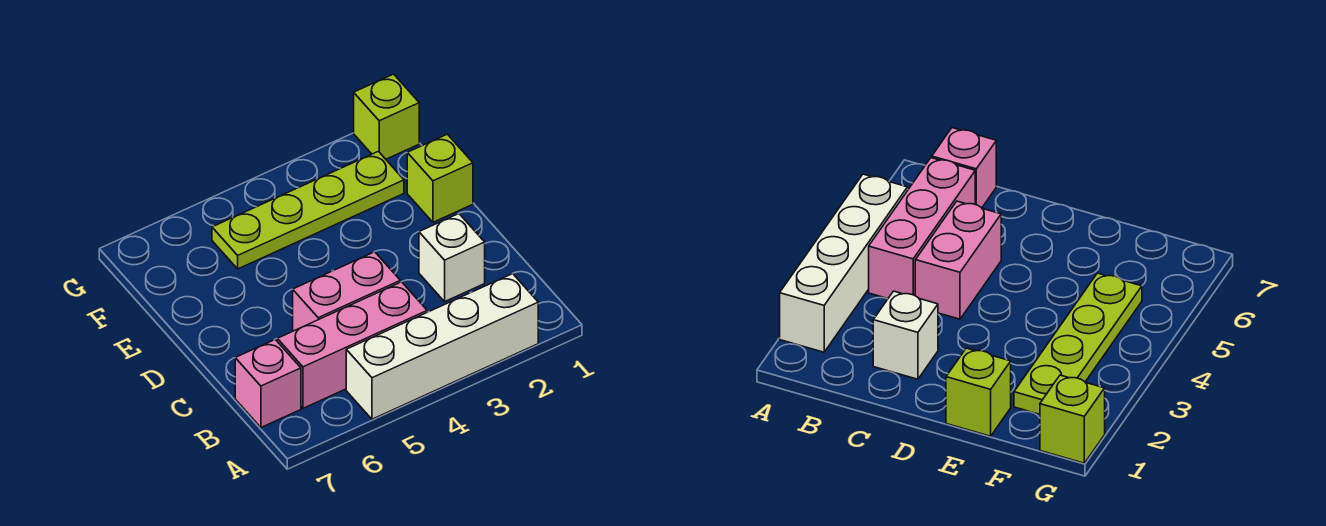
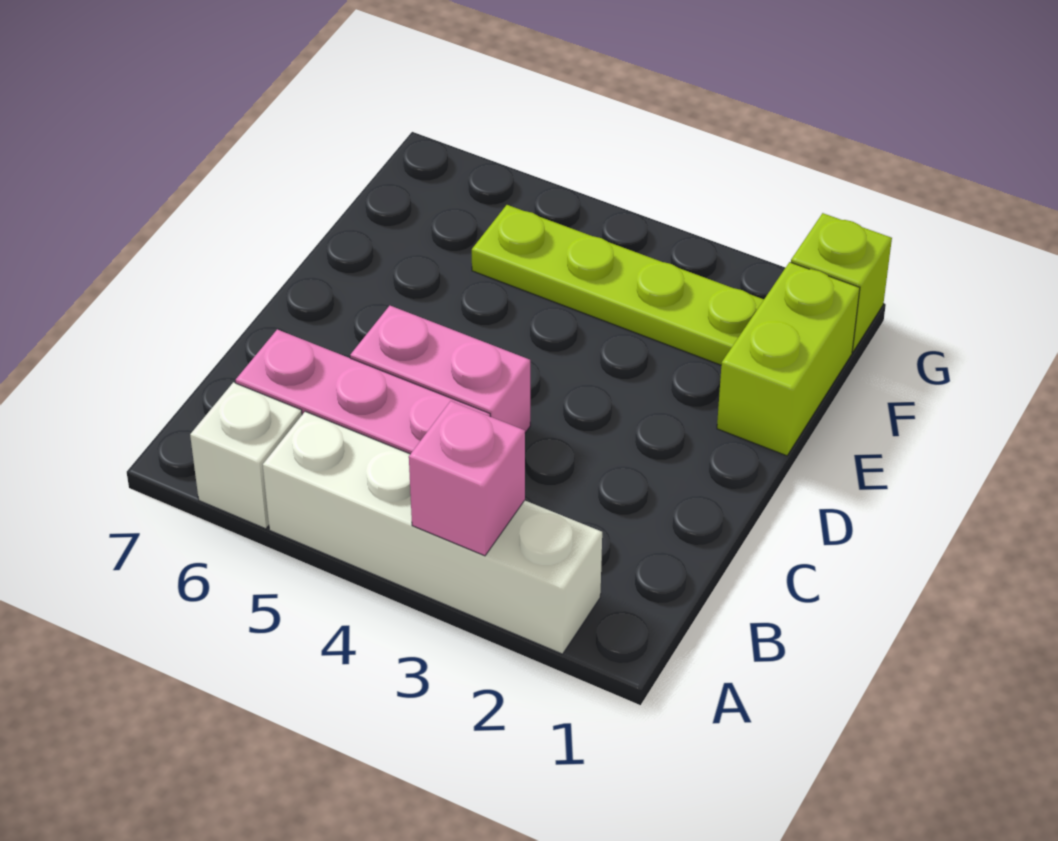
pink 1x1 brick [235,340,301,427] -> pink 1x1 brick moved to [409,401,525,556]
white 1x1 brick [419,214,485,301] -> white 1x1 brick moved to [190,382,302,529]
lime 1x1 brick [407,134,473,222] -> lime 1x2 brick [717,262,860,456]

